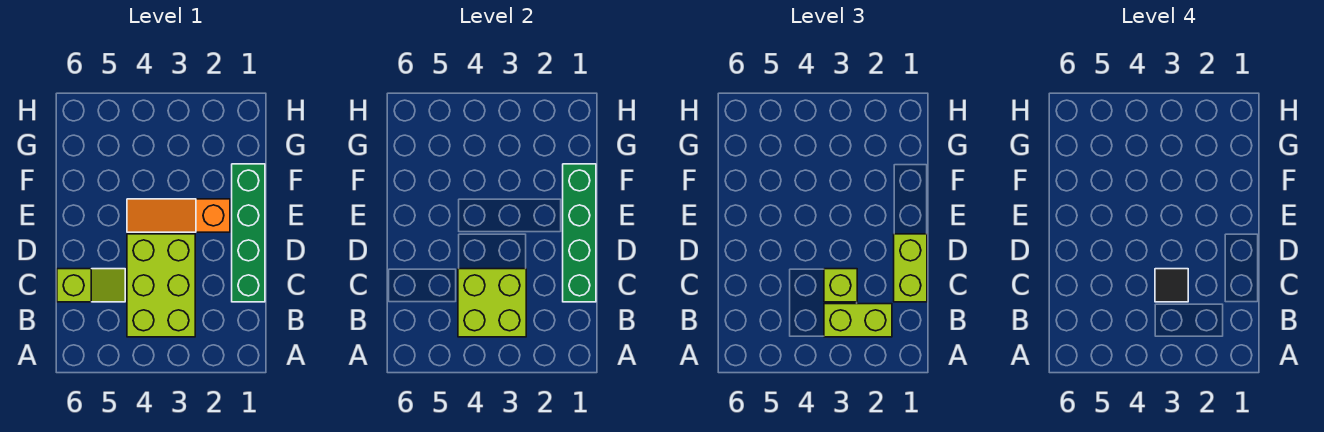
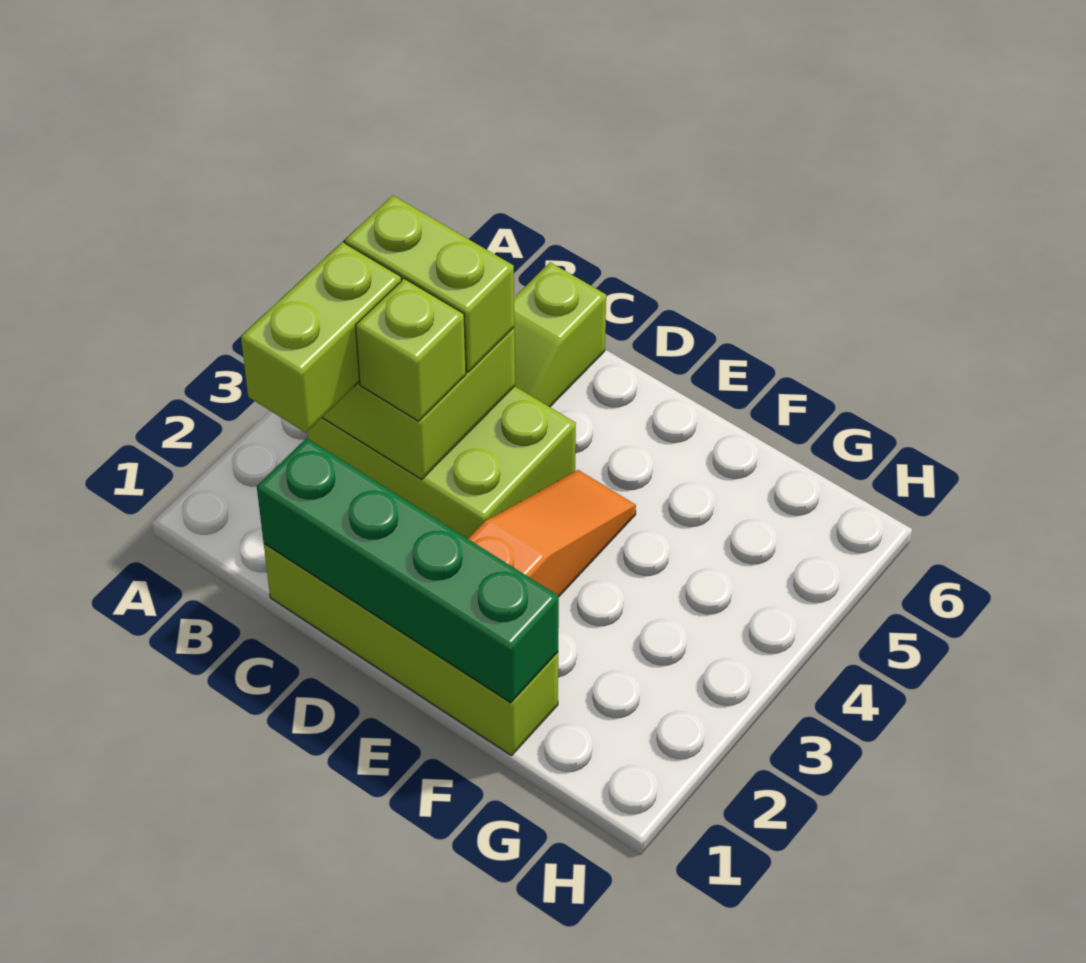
green 1x4 brick [232,164,265,302] -> lime 1x4 brick [264,544,558,756]
lime 1x2 brick [894,234,927,302] -> lime 1x2 brick moved to [345,195,514,372]
black 1x1 tile [1155,269,1188,302] -> none

